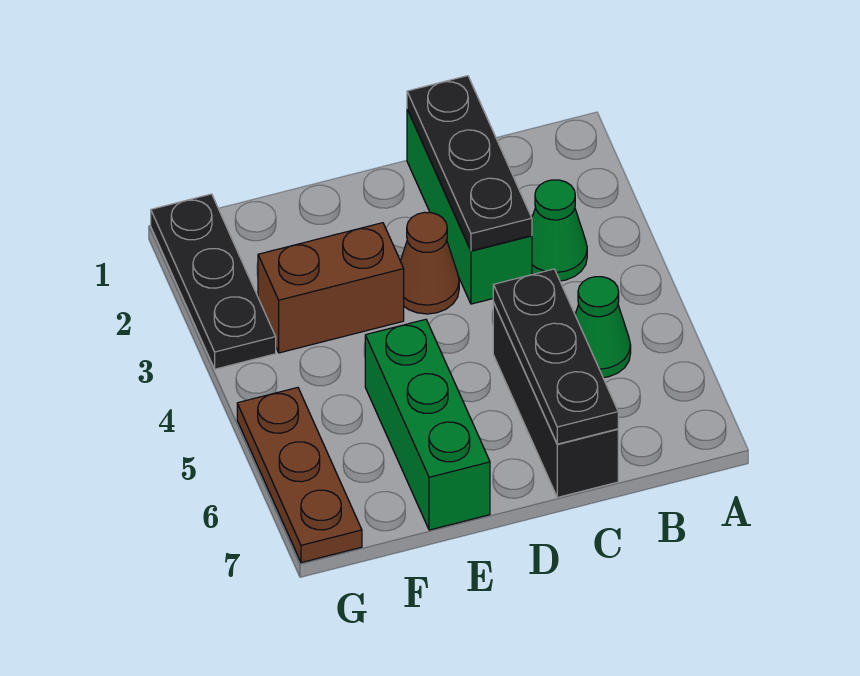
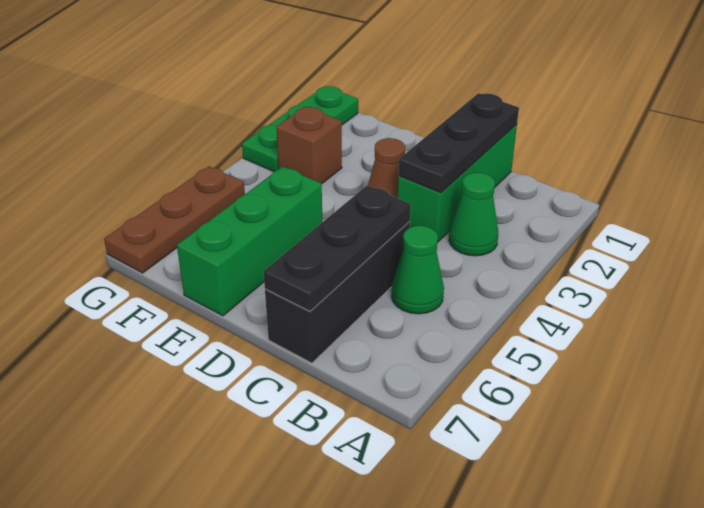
brown 1x2 brick [258,223,404,353] -> brown 1x1 brick [276,107,342,184]
black 1x3 plate [151,194,276,369] -> green 1x3 plate [242,86,358,172]

